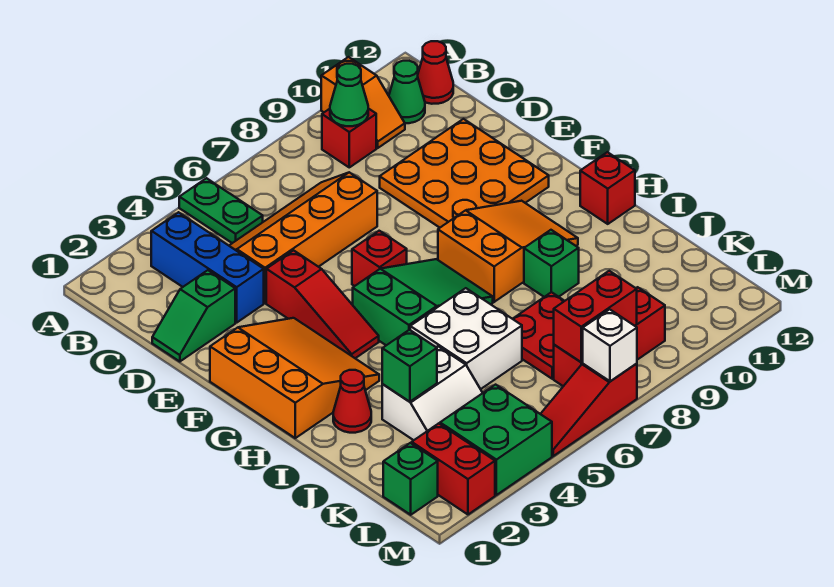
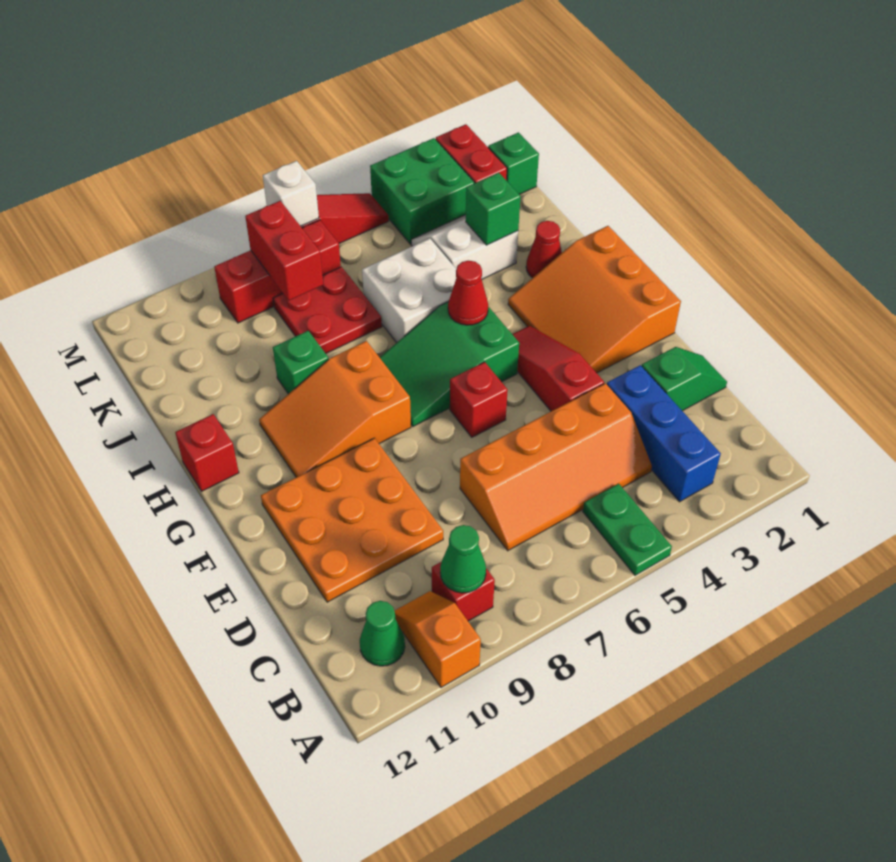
red 1x1 cone [418,41,453,104] -> red 1x1 cone moved to [448,261,488,325]
red 1x2 brick [554,271,637,362] -> red 1x2 brick turned to [245,201,323,300]

